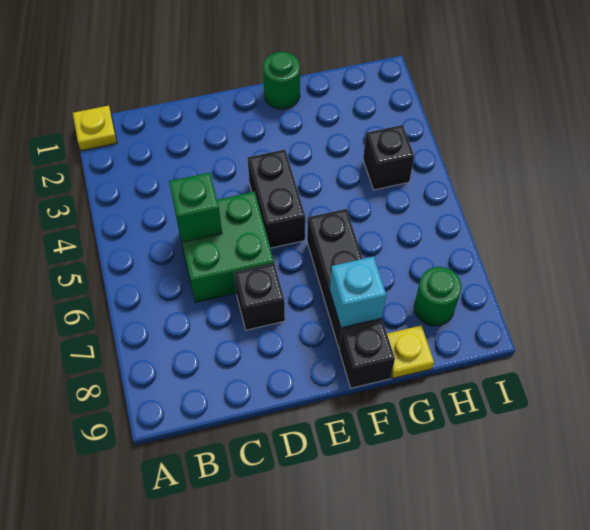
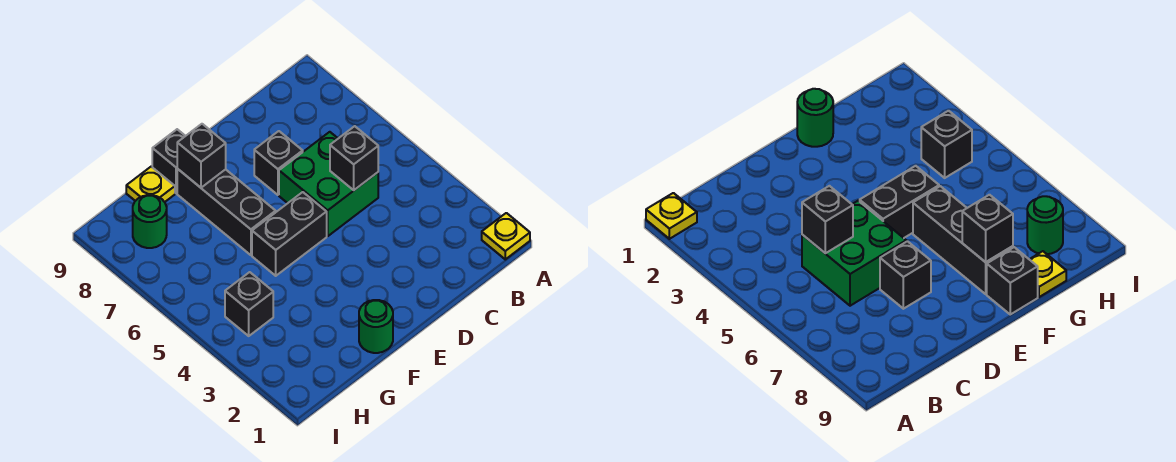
green 1x1 brick [169,173,222,242] -> black 1x1 brick [330,126,378,190]
black 1x2 brick [248,150,305,248] -> black 1x2 brick turned to [252,192,327,276]
cyan 1x1 brick [330,257,386,328] -> black 1x1 brick [177,124,226,188]

